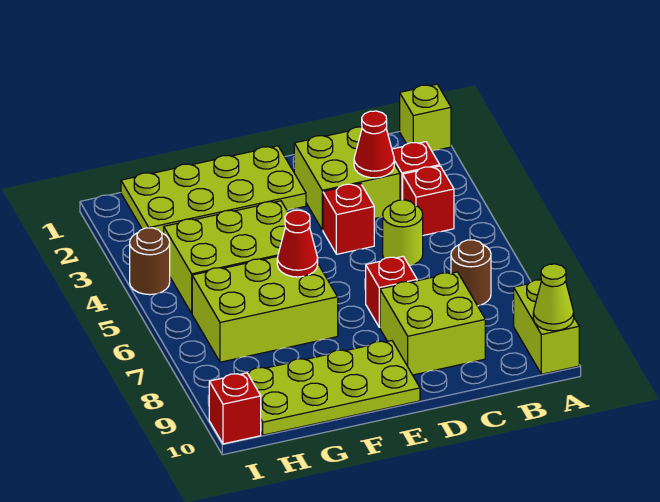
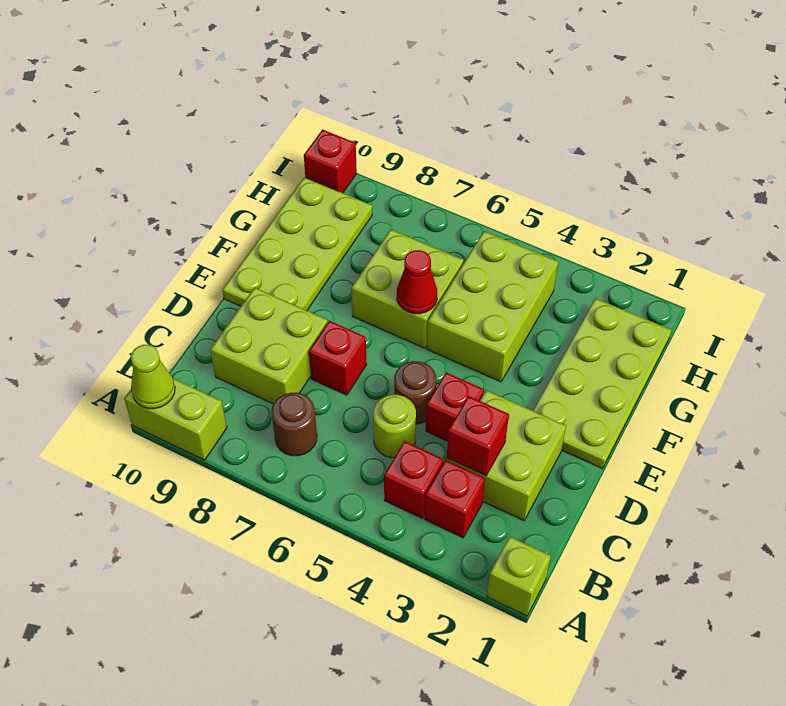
red 1x1 cone [354,111,394,178] -> red 1x1 brick [447,396,509,476]
lime 2x3 brick [192,256,338,362] -> lime 2x2 brick [351,229,464,348]
brown 1x1 round brick [130,228,170,295] -> brown 1x1 round brick moved to [394,361,436,424]

